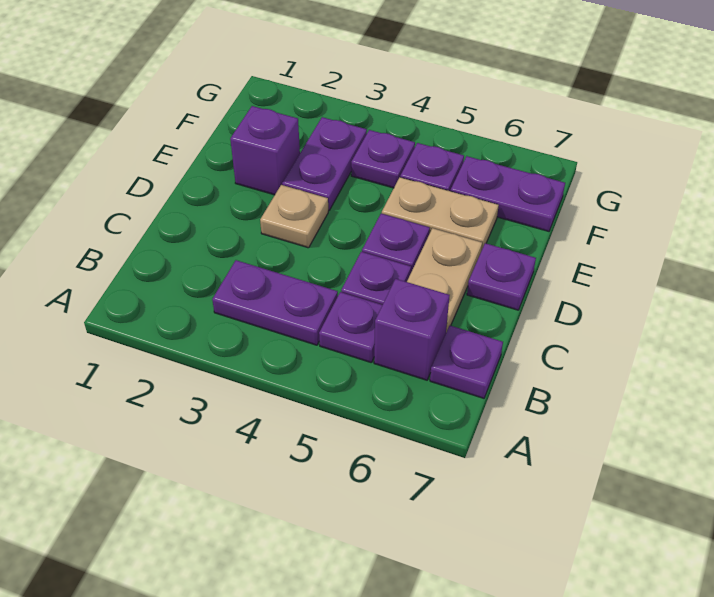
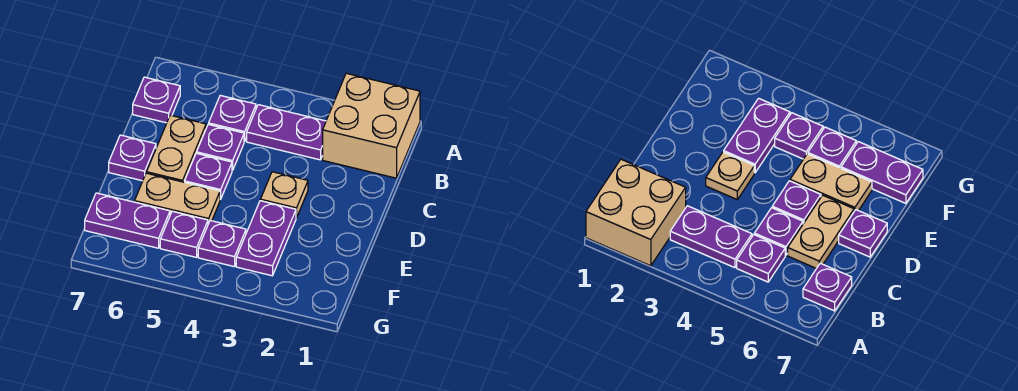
none -> tan 2x2 brick [323,73,420,178]
purple 1x1 brick [374,279,450,380] -> none
purple 1x1 brick [230,106,300,195] -> none

